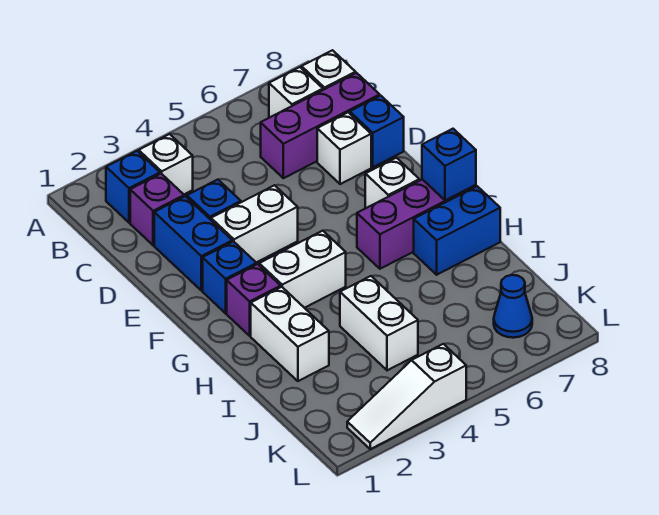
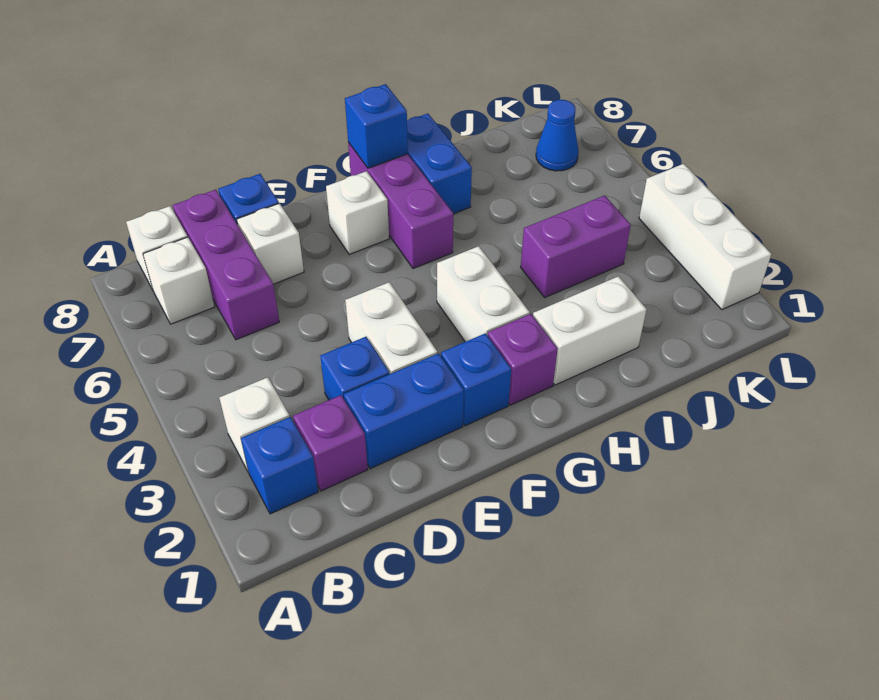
white 1x2 brick [340,276,418,370] -> purple 1x2 brick [521,195,631,297]
white 1x3 slope [347,344,466,449] -> white 1x3 brick [639,164,771,309]

